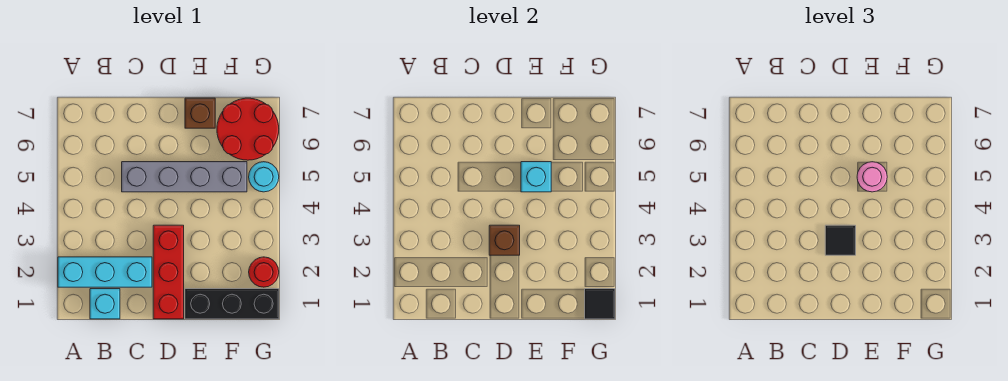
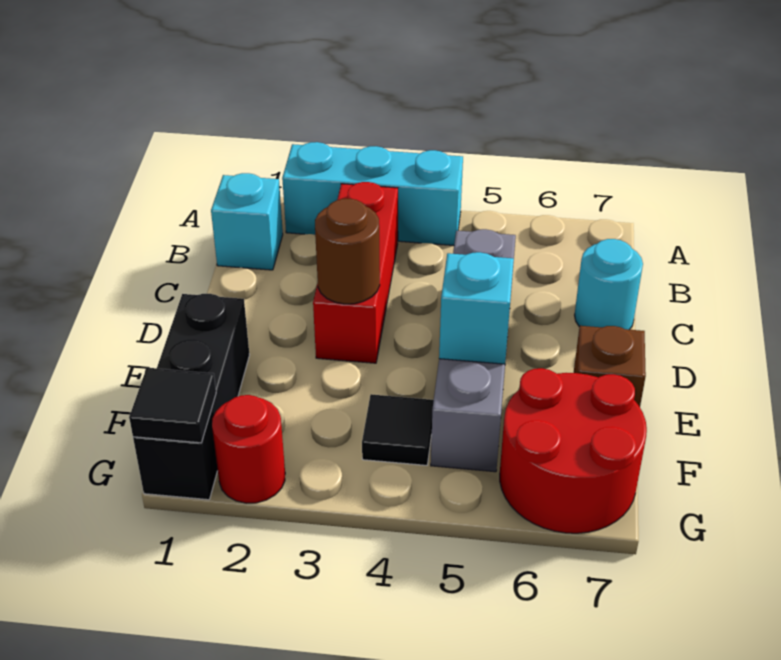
cyan 1x3 brick [58,257,152,287] -> cyan 1x3 brick turned to [282,142,463,245]
red 1x3 brick [153,225,184,319] -> red 1x3 brick turned to [313,182,398,363]
brown 1x1 brick [489,225,520,255] -> brown 1x1 round brick [315,199,380,304]
black 1x1 tile [825,225,856,255] -> black 1x1 tile moved to [362,394,434,465]
pink 1x1 round brick [857,162,887,192] -> none
cyan 1x1 round brick [249,162,279,192] -> cyan 1x1 round brick moved to [575,239,643,330]

